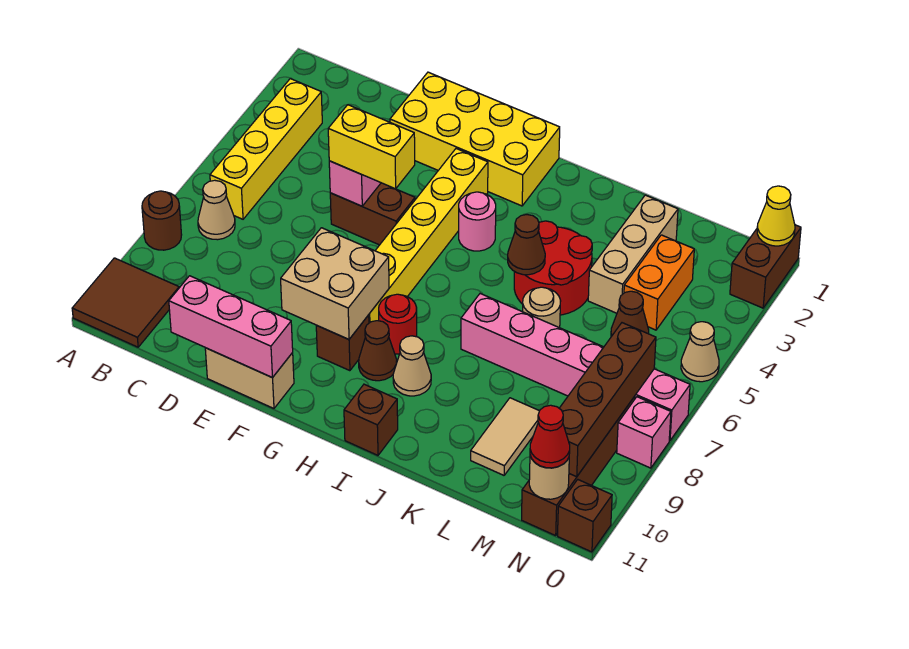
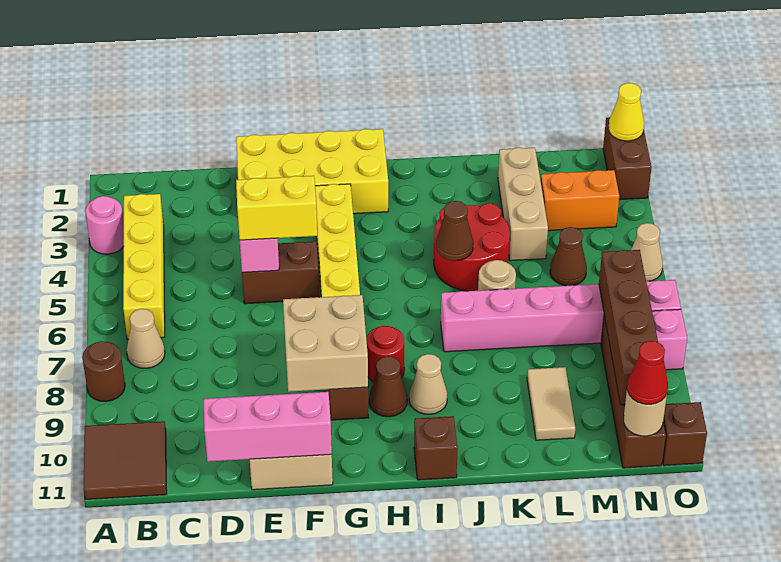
pink 1x1 round brick [459,192,496,251] -> pink 1x1 round brick moved to [85,196,124,254]
orange 1x2 brick [624,235,694,330] -> orange 1x2 brick turned to [541,170,619,231]

